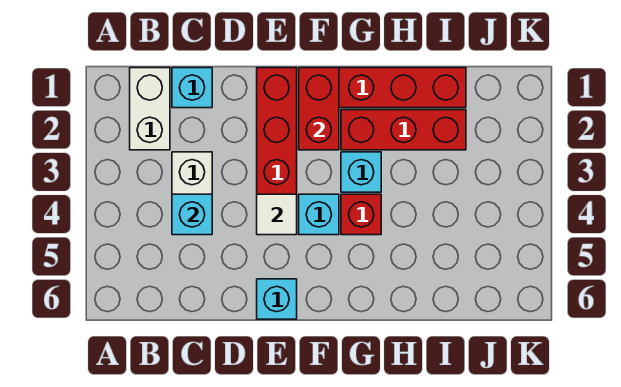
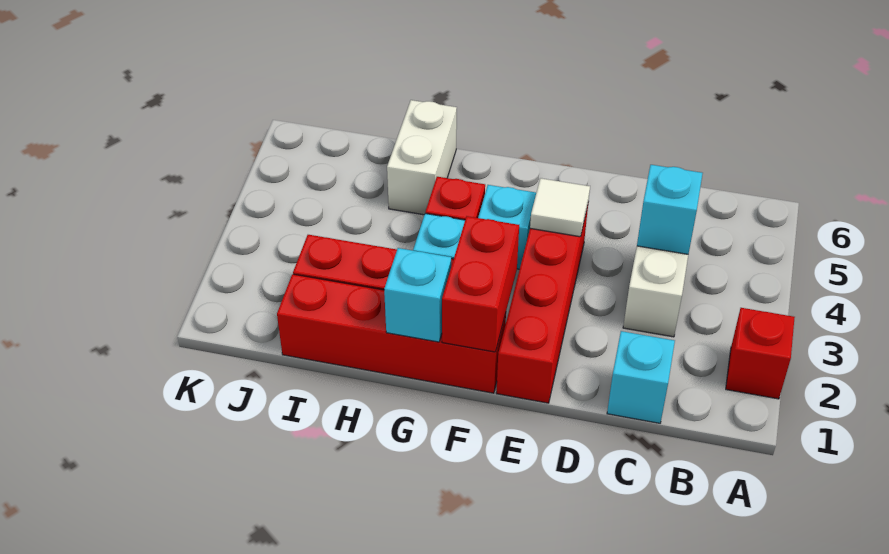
none -> red 1x1 brick [726,308,795,399]
white 1x2 brick [130,68,170,150] -> white 1x2 brick moved to [387,100,457,215]
cyan 1x1 brick [257,279,297,319] -> cyan 1x1 brick moved to [384,248,451,342]

